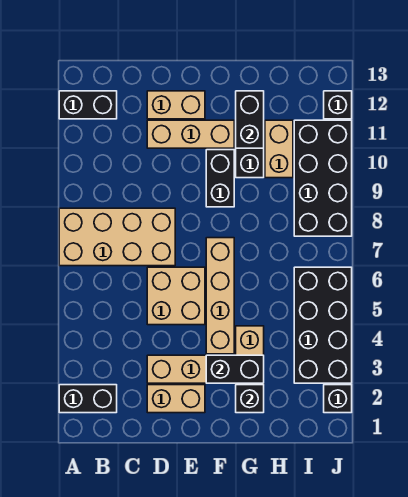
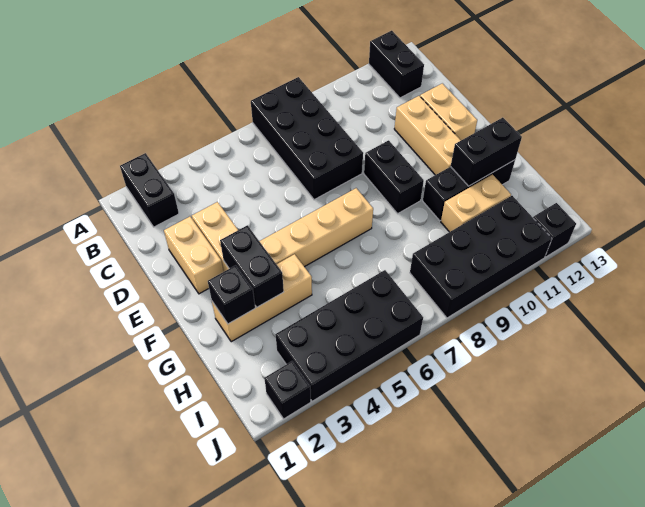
tan 2x4 brick [59,208,175,266] -> black 2x4 brick [251,77,363,200]
tan 2x2 brick [147,267,205,325] -> none
black 1x2 brick [206,150,234,207] -> black 1x2 brick turned to [364,140,424,214]

